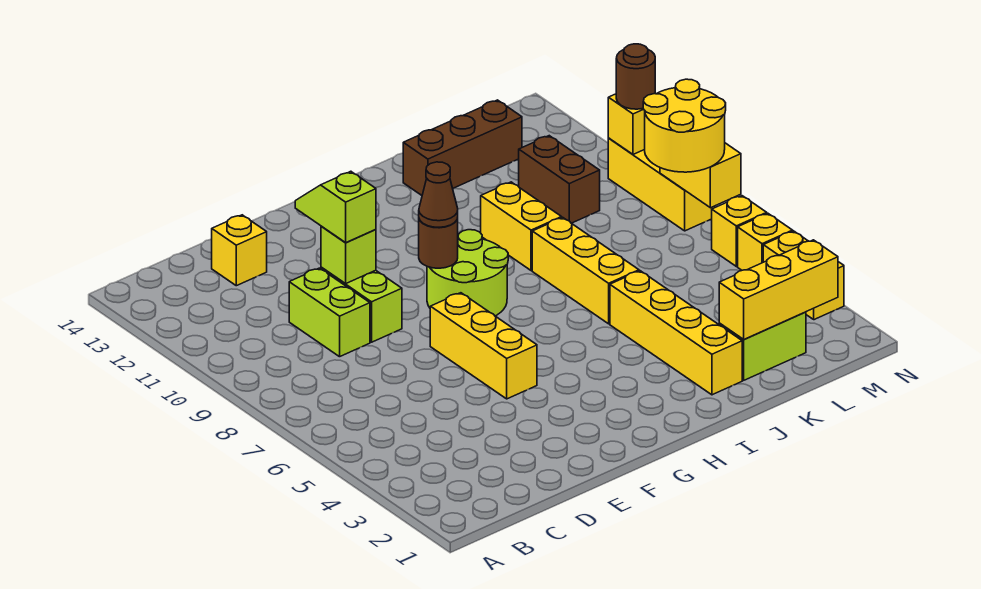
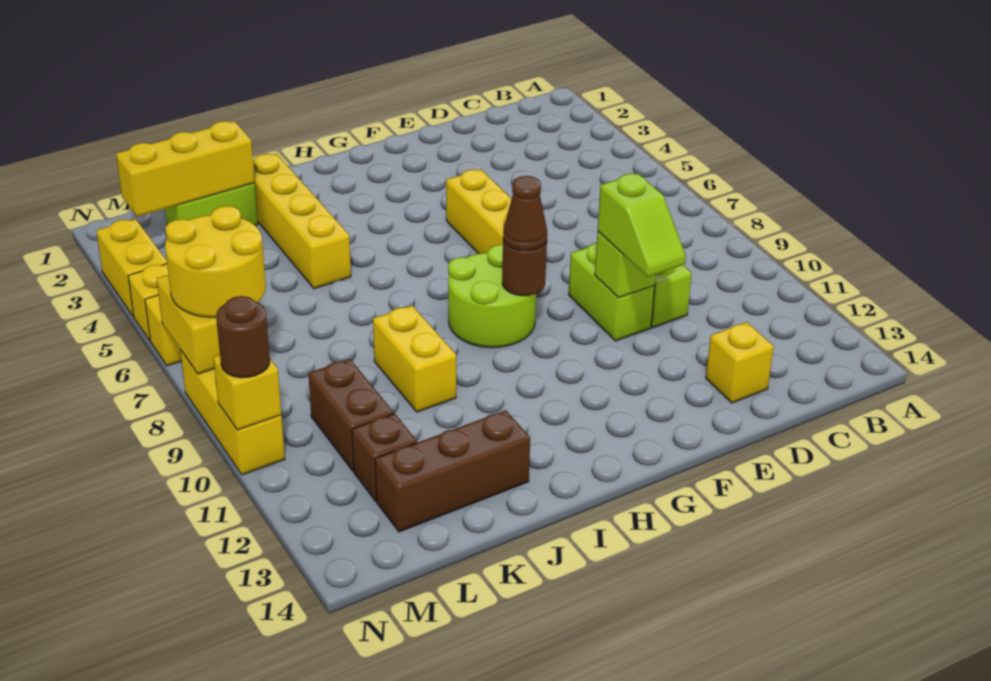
yellow 1x3 brick [532,218,639,324] -> none
none -> brown 1x1 brick [352,413,417,501]

